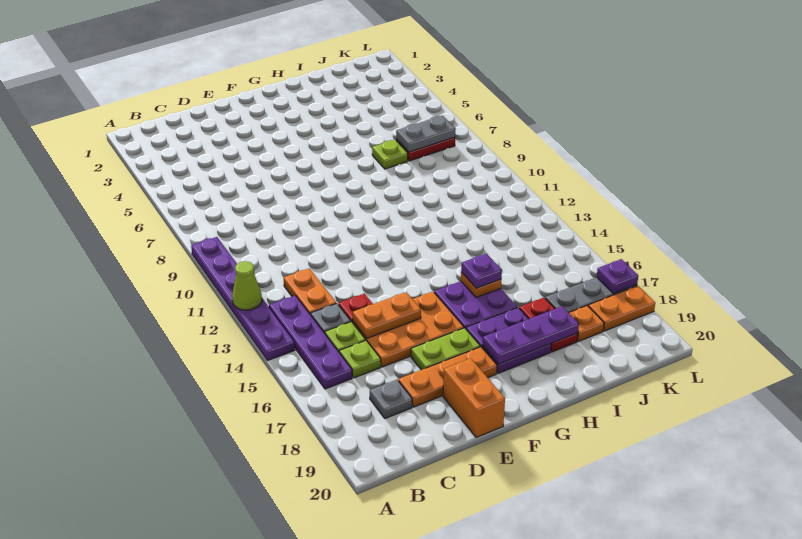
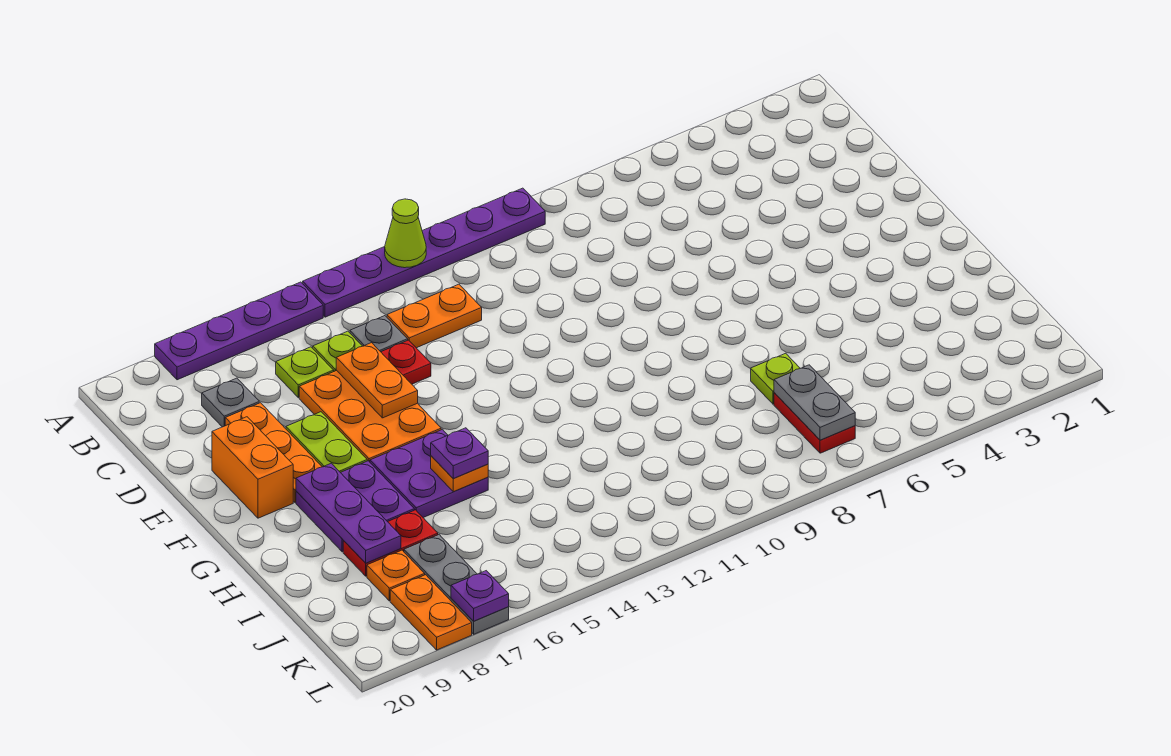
purple 1x4 plate [269,295,352,389] -> purple 1x4 plate moved to [155,282,323,380]
orange 1x2 brick [443,358,505,438] -> orange 1x2 brick turned to [212,417,293,518]

